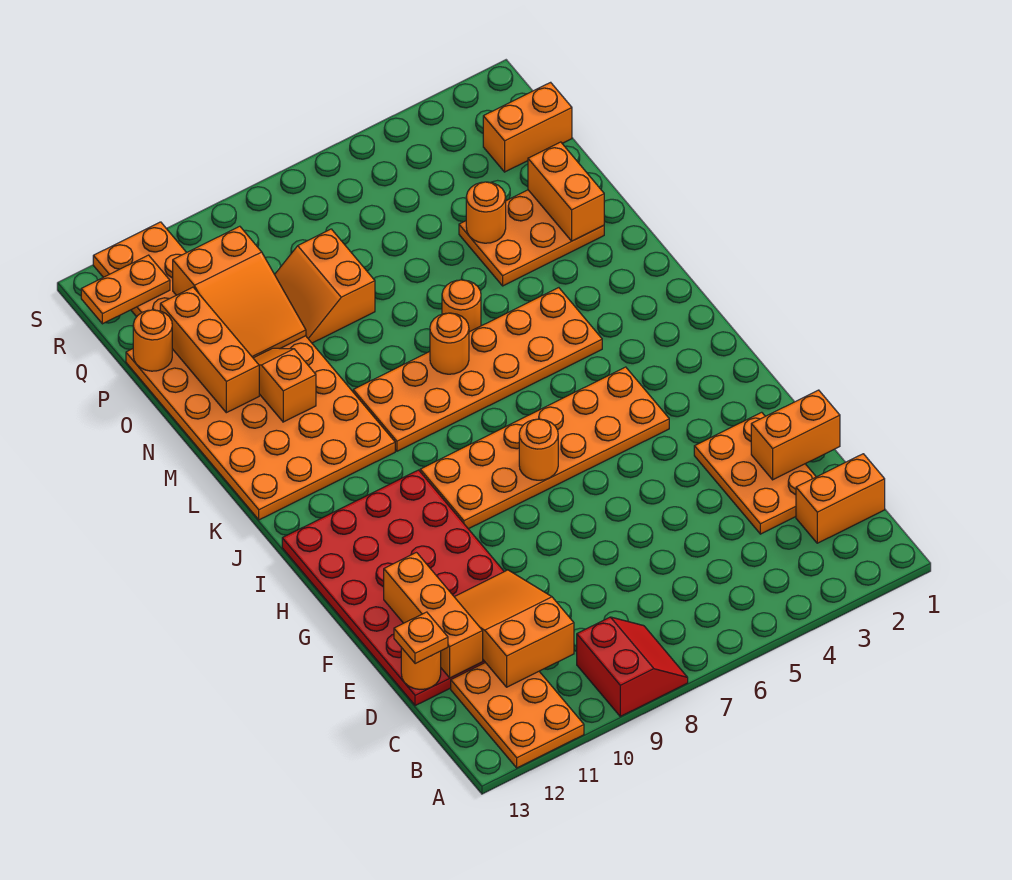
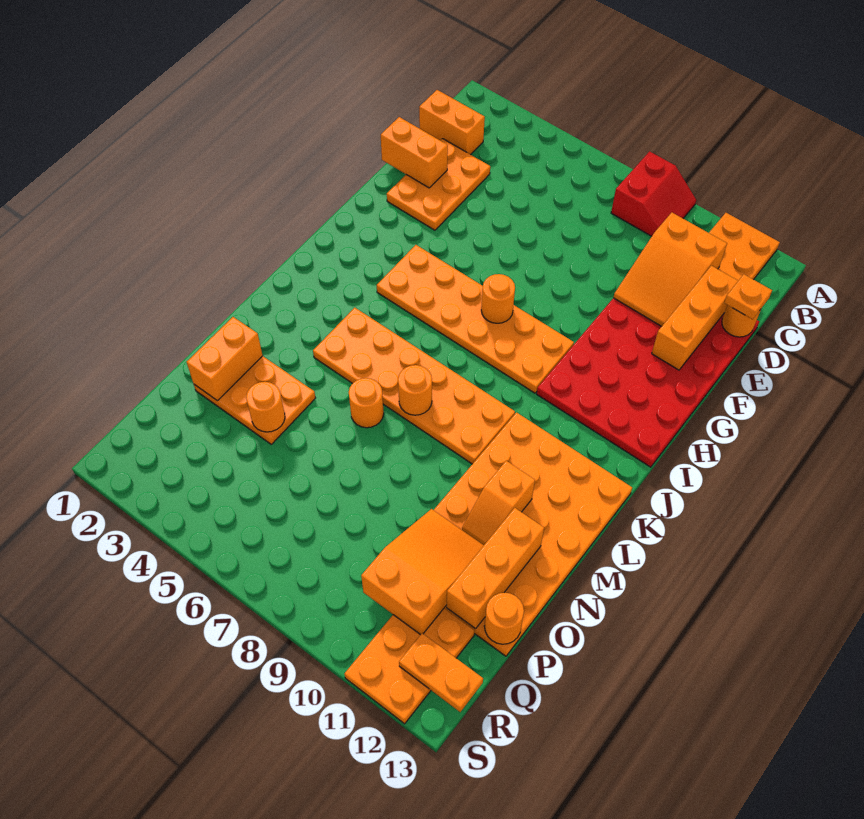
red 2x2 slope [577,617,688,716] -> red 2x2 slope turned to [611,151,696,236]
orange 2x2 slope [275,229,375,343] -> none
orange 1x2 brick [483,82,572,172] -> none

